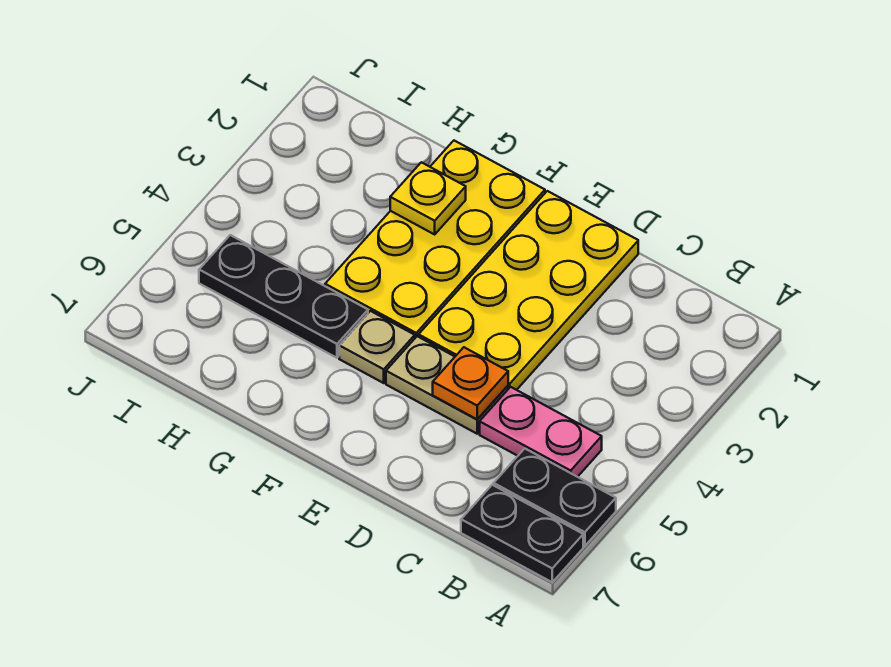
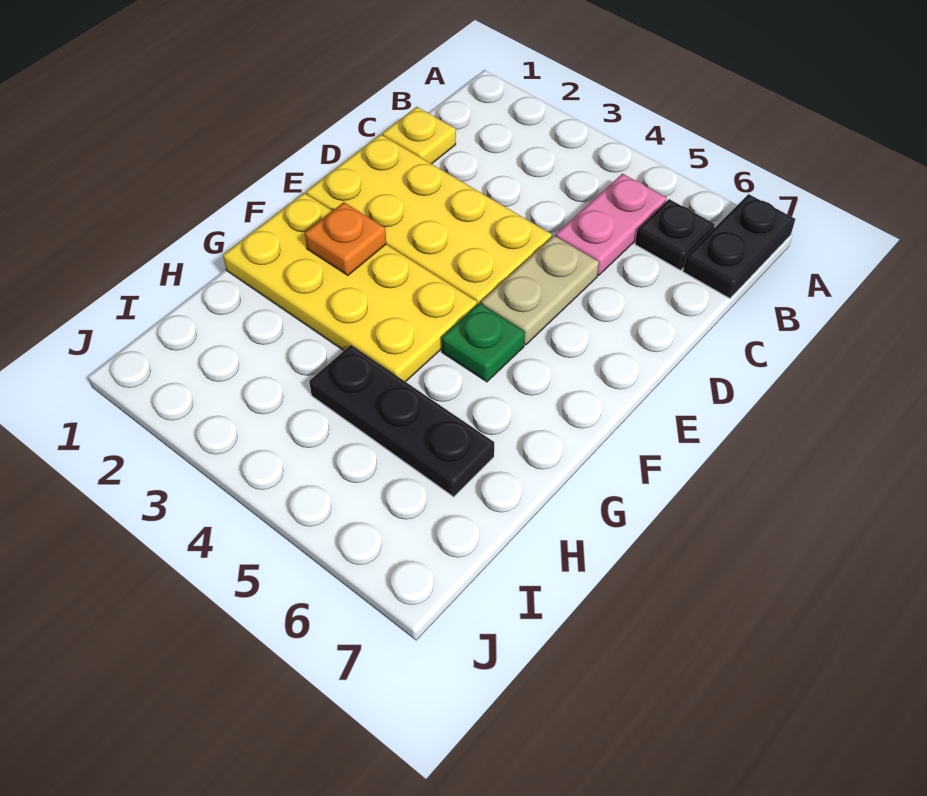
black 1x2 plate [494,449,616,546] -> black 1x1 plate [635,199,715,270]
orange 1x1 plate [433,347,508,419] -> orange 1x1 plate moved to [305,202,386,275]
tan 1x1 plate [339,311,415,383] -> green 1x1 plate [441,303,525,382]
yellow 1x1 plate [390,162,466,234] -> yellow 1x1 plate moved to [382,107,456,164]
black 1x3 plate [199,235,368,358] -> black 1x3 plate turned to [309,345,494,497]

